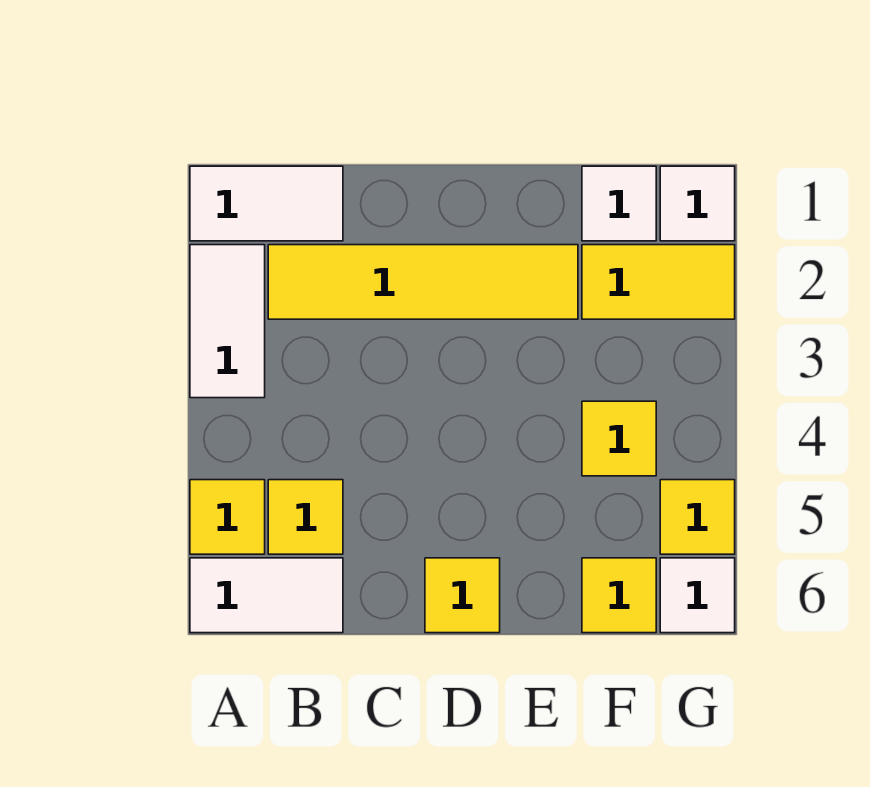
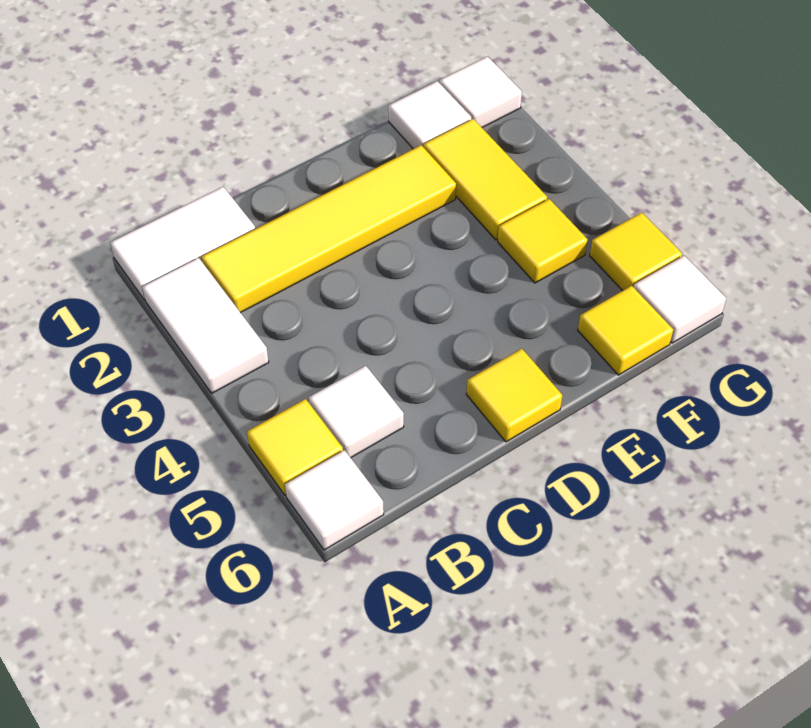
white 1x2 tile [190,558,343,633] -> white 1x1 tile [285,450,384,550]
yellow 1x1 tile [268,480,343,554] -> white 1x1 tile [309,366,404,458]
yellow 1x2 tile [582,245,735,319] -> yellow 1x2 tile turned to [424,119,547,240]

